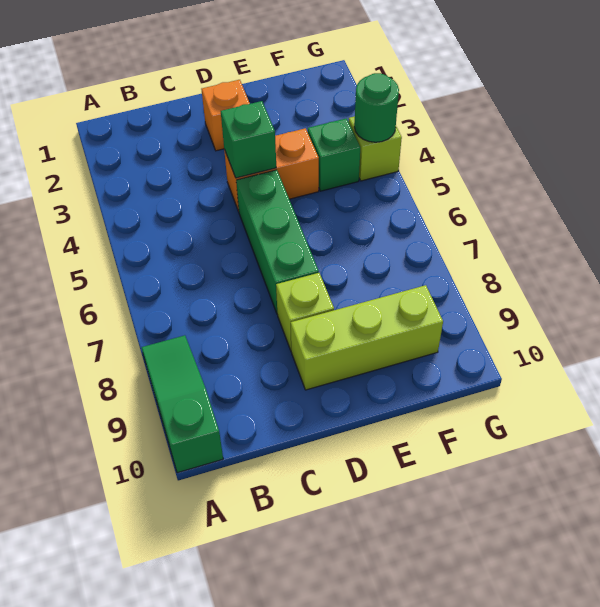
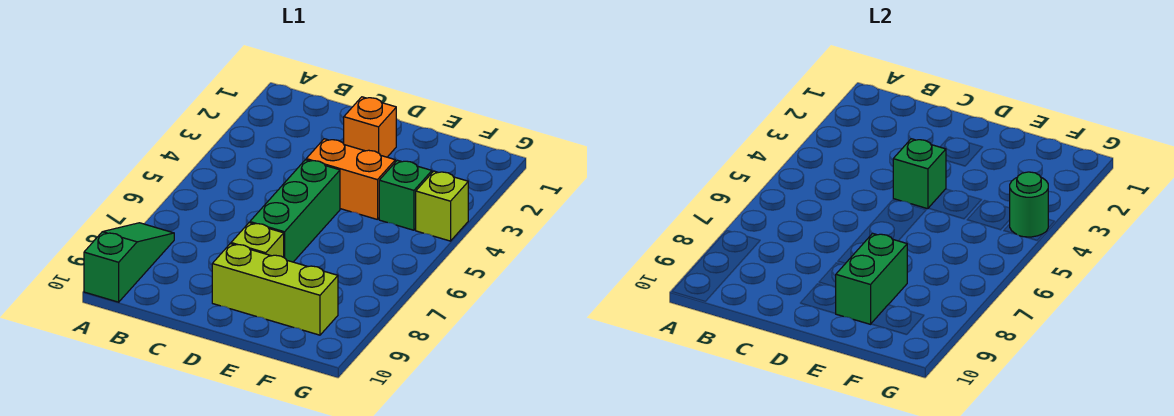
none -> green 1x2 brick [835,233,907,324]

